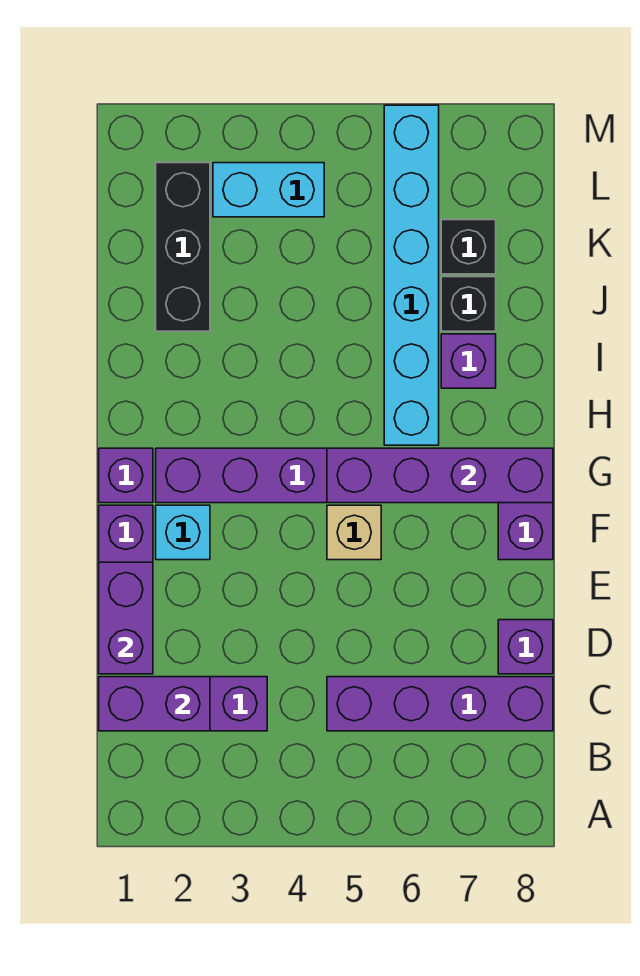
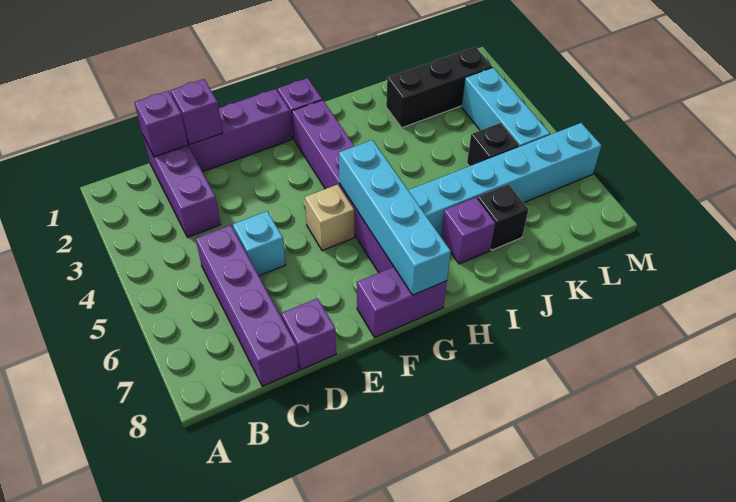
purple 1x2 brick [99,677,210,731] -> purple 1x1 brick [134,91,188,157]
purple 1x2 brick [99,562,153,674] -> purple 1x1 brick [171,79,222,144]
cyan 1x1 brick [156,505,210,560] -> cyan 1x1 brick moved to [233,211,285,276]
purple 1x4 brick [327,448,553,503] -> cyan 1x4 brick [339,140,451,295]
black 1x1 brick [441,220,496,274] -> black 1x1 brick moved to [467,123,519,166]
cyan 1x2 brick [213,163,324,217] -> cyan 1x3 brick [462,68,550,147]

